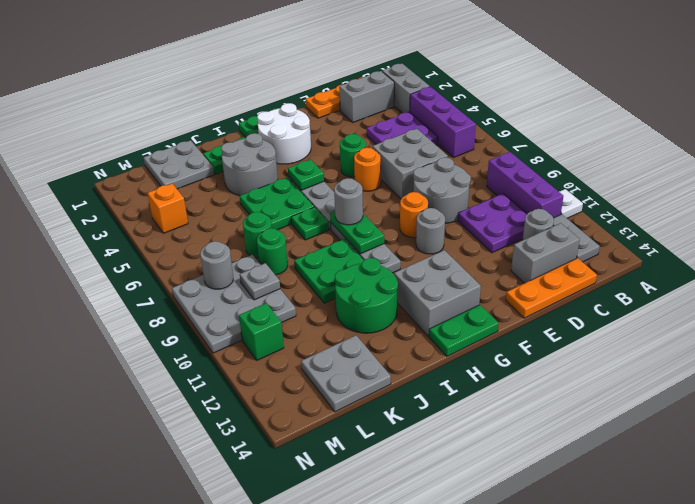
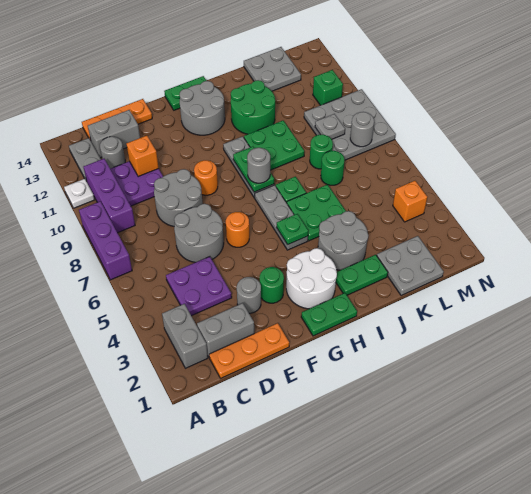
purple 1x3 brick [410,87,476,157] -> purple 1x3 brick moved to [79,201,132,280]
grey 2x2 brick [372,129,448,199] -> grey 2x2 round brick [174,204,224,262]
none -> orange 1x1 brick [127,136,159,177]
green 1x1 round brick [340,134,366,177] -> green 1x1 round brick moved to [260,267,284,303]
grey 1x1 round brick [416,208,445,254] -> grey 1x1 round brick moved to [237,277,261,313]
grey 2x2 brick [394,250,481,336] -> grey 2x2 round brick [180,81,225,135]

